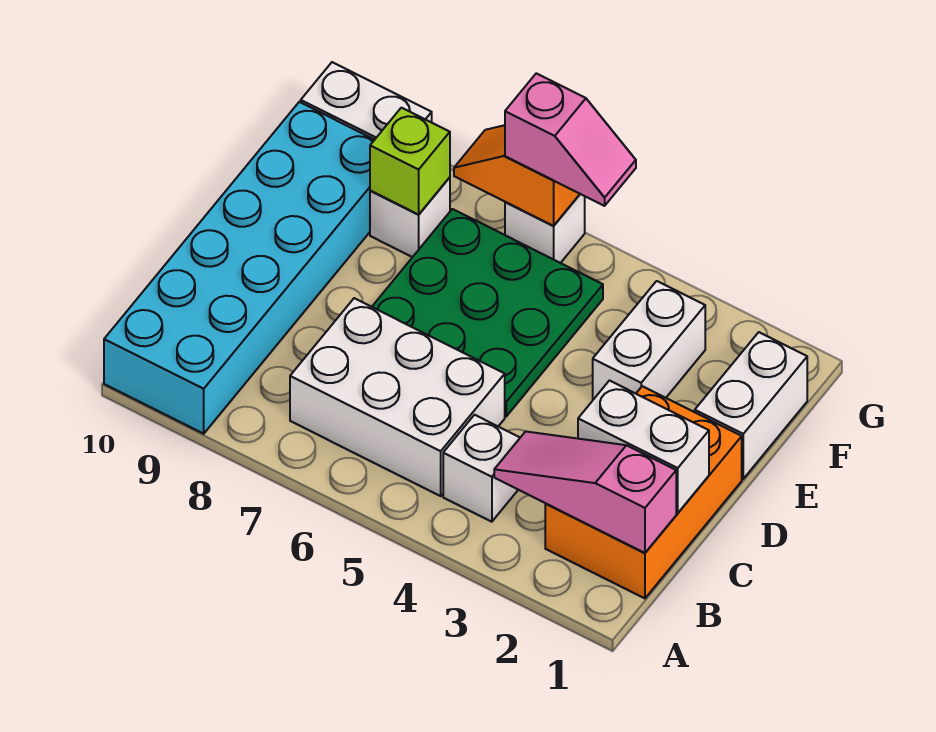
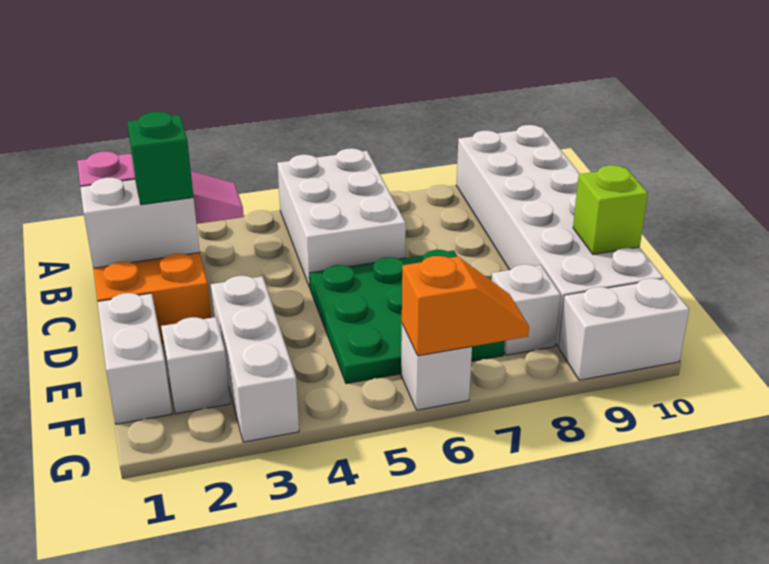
cyan 2x6 brick [104,102,374,434] -> white 2x6 brick [456,125,664,346]
white 1x1 brick [443,415,520,522] -> white 1x1 brick moved to [161,317,230,414]
white 2x3 brick [290,298,505,496] -> white 2x3 brick turned to [277,148,406,287]
none -> green 1x1 brick [127,112,194,205]
white 1x2 brick [593,281,705,400] -> white 1x3 brick [211,276,299,442]
lime 1x1 brick [370,108,450,215] -> lime 1x1 brick moved to [573,165,648,254]
pink 1x2 slope [505,73,636,206] -> none

